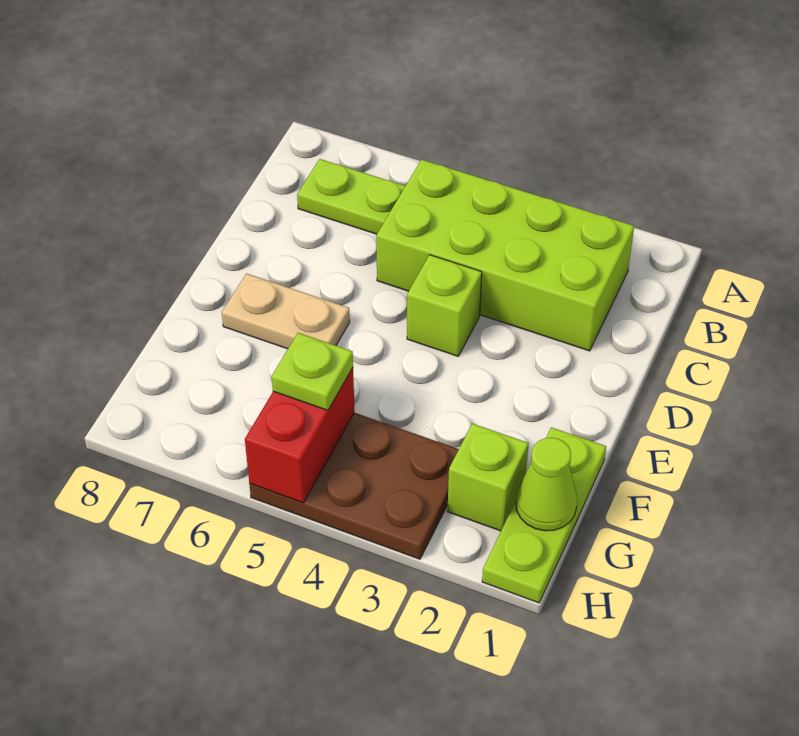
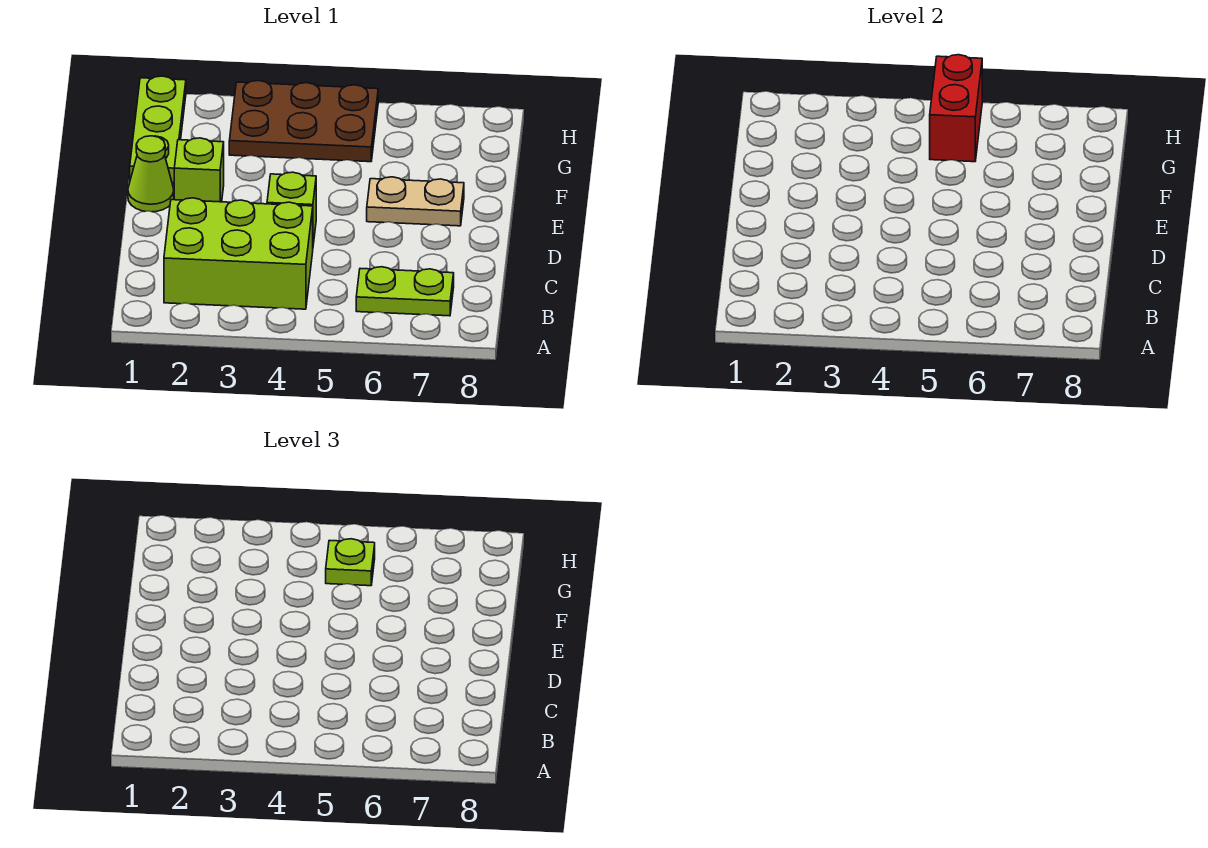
lime 2x4 brick [376,160,634,351] -> lime 2x3 brick [164,198,313,309]
lime 1x1 cone [516,438,577,531] -> lime 1x1 cone moved to [128,136,174,212]
lime 1x1 brick [447,424,528,531] -> lime 1x1 brick moved to [174,138,224,202]

